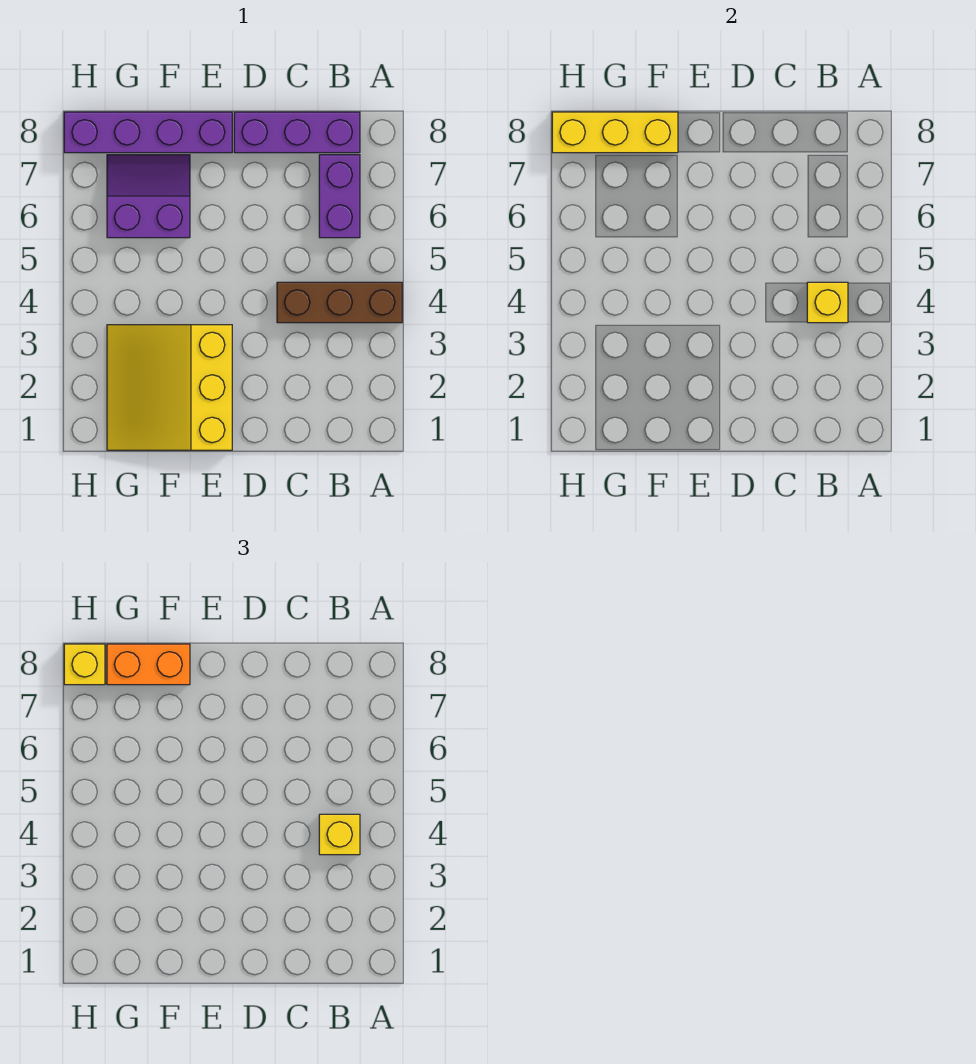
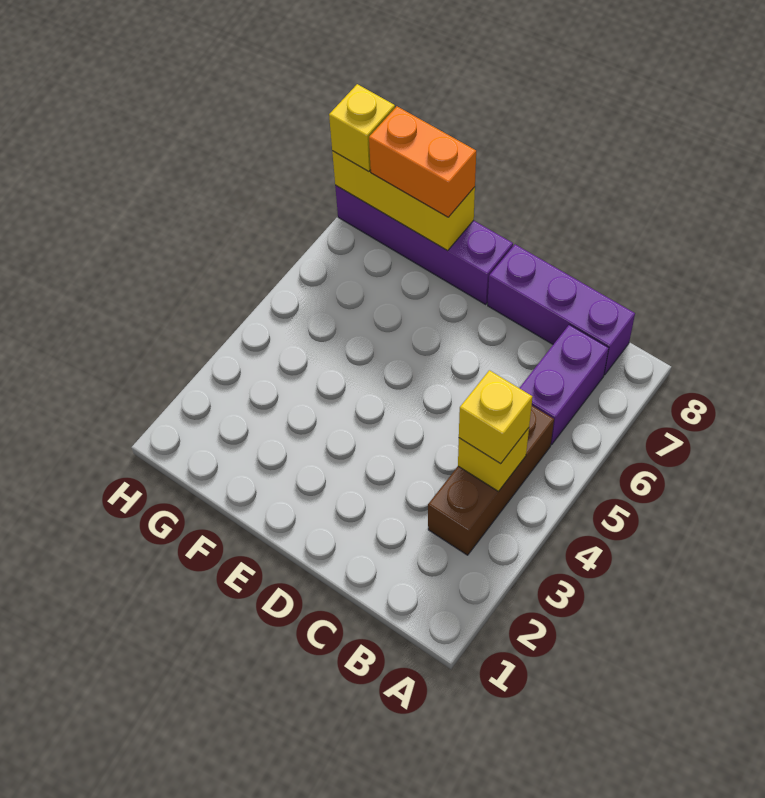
brown 1x3 brick [277,282,402,323] -> brown 1x3 brick turned to [428,406,554,555]
yellow 3x3 slope [107,325,232,450] -> none
purple 2x2 slope [107,155,190,238] -> none

